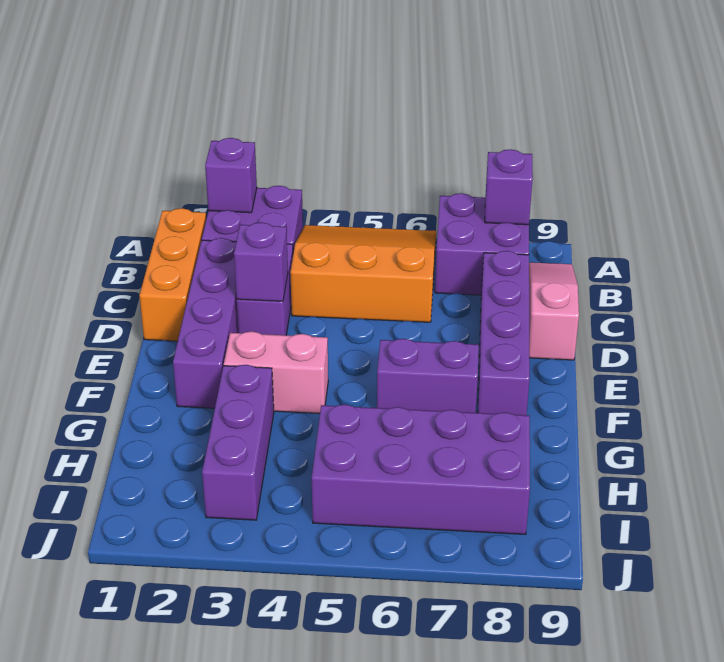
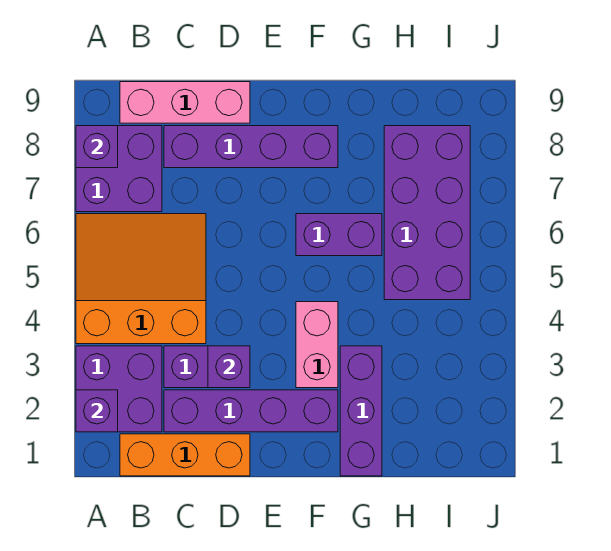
orange 3x3 slope [290,225,436,322] -> orange 3x3 slope turned to [76,214,206,344]
pink 1x3 slope [529,262,579,360] -> pink 1x3 brick [120,82,250,123]
purple 1x2 brick [377,339,479,413] -> purple 1x2 brick turned to [296,214,382,256]
purple 1x3 brick [202,365,274,520] -> purple 1x3 brick turned to [340,346,382,476]

